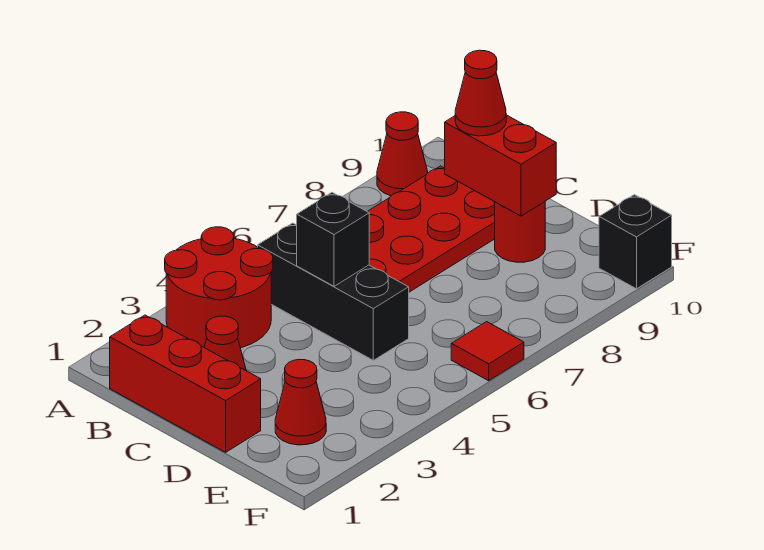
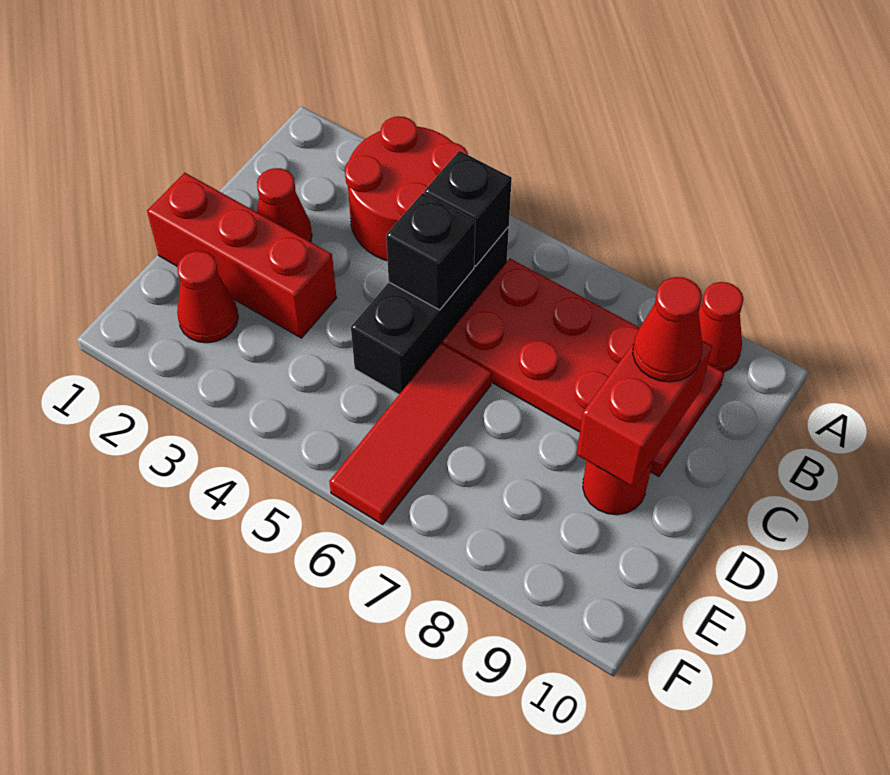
red 1x3 brick [110,315,261,452] -> red 1x3 brick turned to [147,173,336,338]
red 1x1 tile [451,322,524,381] -> red 1x3 tile [329,344,492,525]
black 1x1 brick [599,195,672,289] -> black 1x1 brick moved to [424,151,512,266]

